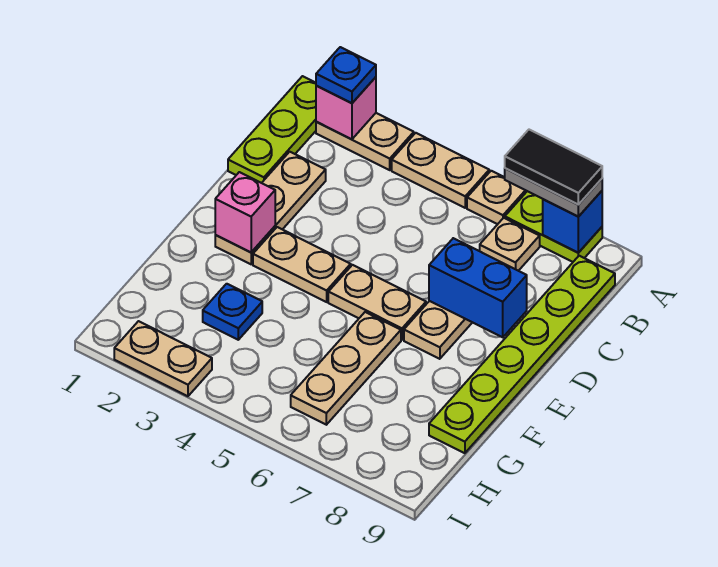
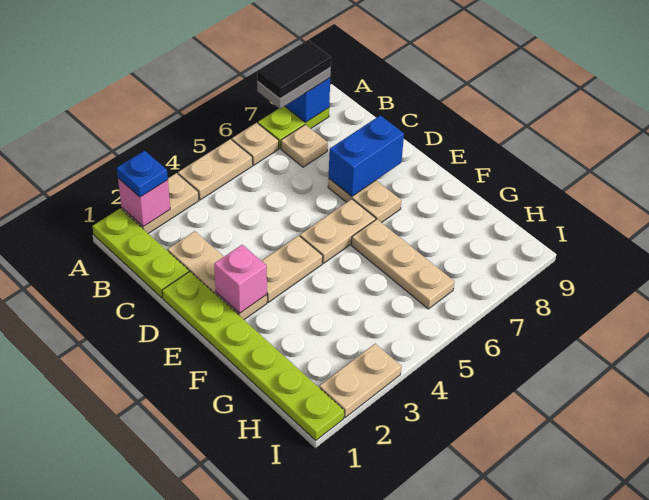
lime 1x6 plate [429,256,615,453] -> lime 1x6 plate moved to [162,272,344,440]
blue 1x1 plate [203,284,262,340] -> none

